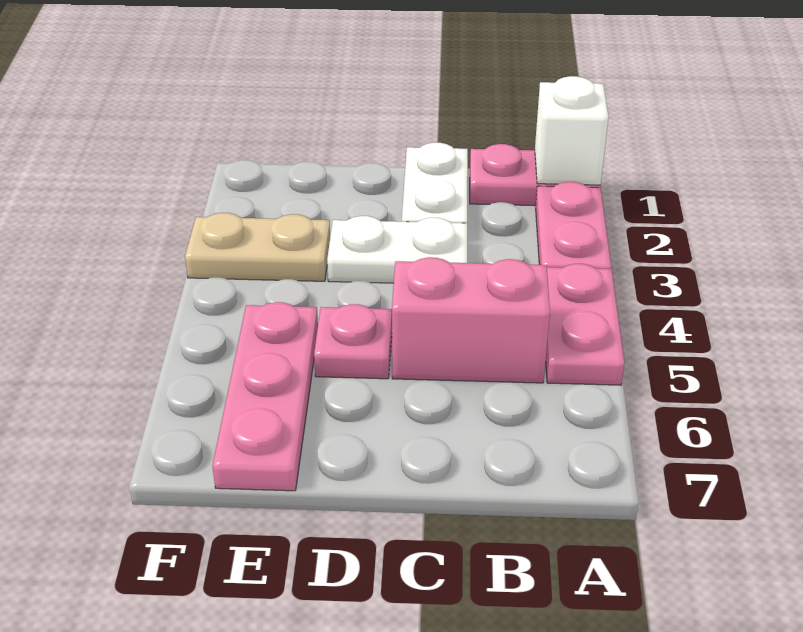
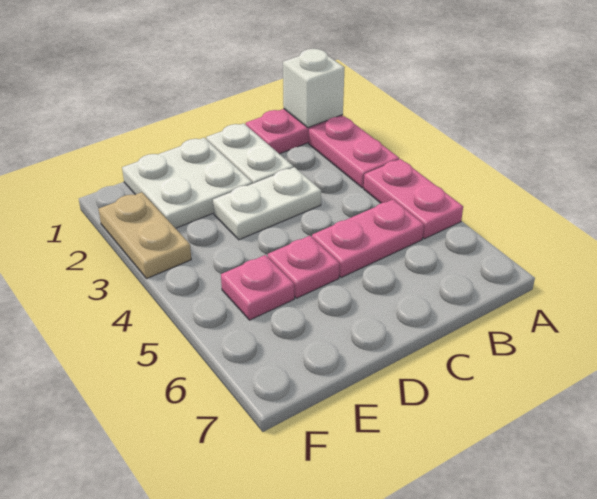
pink 1x2 brick [392,257,550,383] -> pink 1x2 plate [312,200,424,278]
none -> white 2x2 plate [122,138,252,228]
tan 1x2 plate [185,213,330,281] -> tan 1x2 plate turned to [99,192,191,279]
pink 1x3 plate [212,302,318,491] -> pink 1x1 plate [221,255,294,320]

